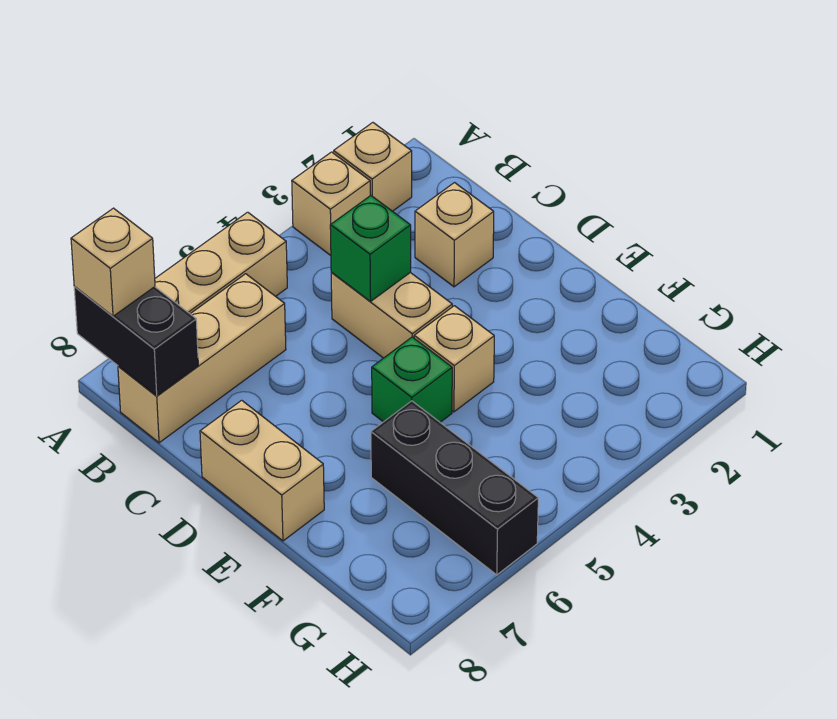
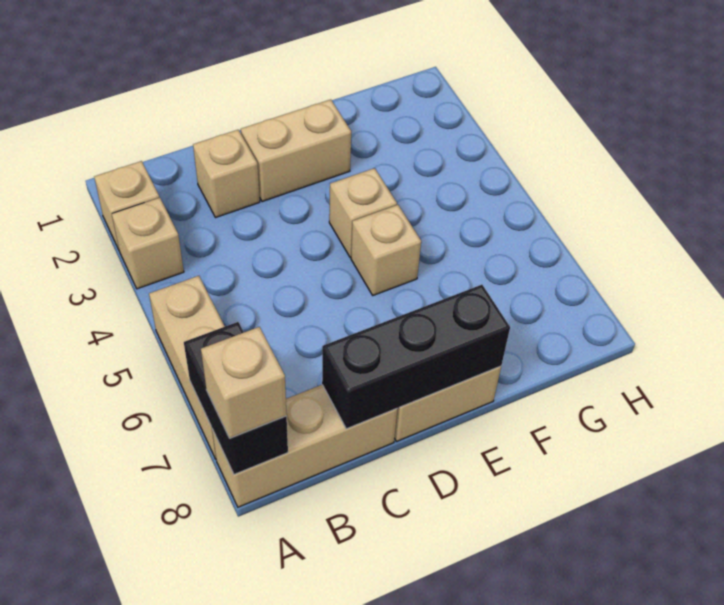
black 1x2 brick [74,287,198,396] -> black 1x2 brick turned to [184,322,288,475]
tan 1x3 brick [118,274,286,443] -> tan 1x3 brick turned to [212,385,397,507]
tan 1x2 brick [331,272,452,358] -> tan 1x2 brick moved to [241,100,351,202]
green 1x1 brick [330,196,411,301] -> none
green 1x1 brick [372,337,452,422] -> tan 1x1 brick [351,205,421,295]
black 1x3 brick [371,401,538,575] -> black 1x3 brick moved to [322,285,510,429]

